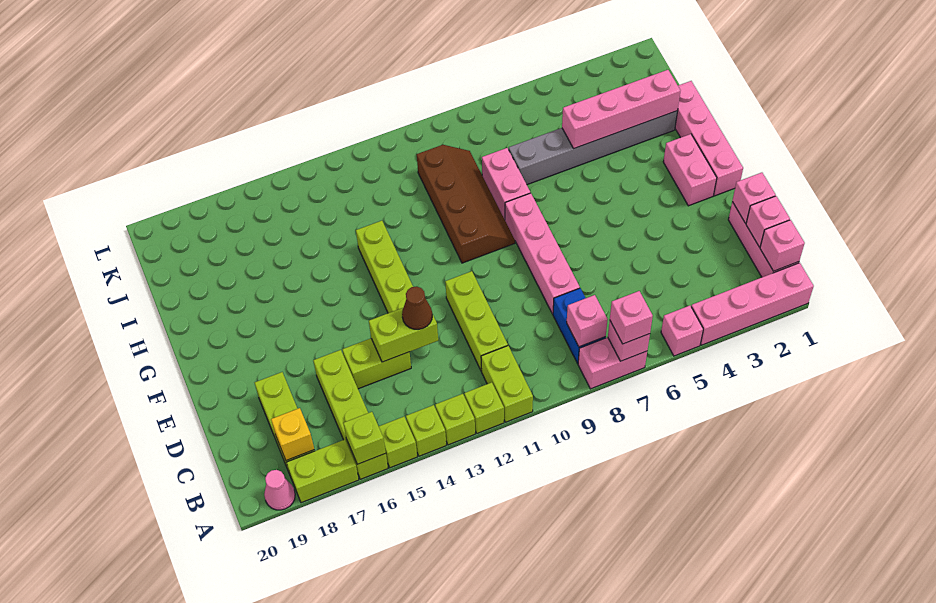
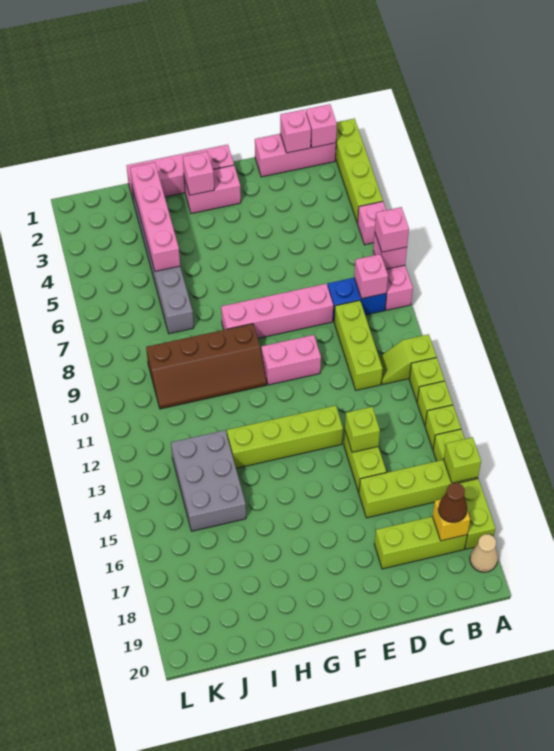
pink 1x4 brick [691,263,814,345] -> lime 1x4 brick [335,119,383,223]
lime 1x2 brick [481,346,533,422] -> lime 1x2 slope [379,334,436,384]
pink 1x1 cone [264,470,295,510] -> tan 1x1 cone [470,534,498,572]
lime 1x3 brick [445,271,508,371] -> lime 1x3 brick turned to [334,300,383,390]
pink 1x1 brick [732,173,776,223] -> pink 1x1 brick moved to [183,152,214,195]
lime 1x2 brick [369,308,438,362] -> lime 1x1 brick [345,407,380,452]
brown 1x1 cone [402,287,432,330] -> brown 1x1 cone moved to [438,483,467,523]
brown 2x4 slope [417,145,515,263] -> brown 2x4 slope turned to [146,324,267,409]
pink 1x2 brick [482,148,530,219] -> pink 1x2 brick moved to [261,335,321,385]
none -> grey 2x3 brick [171,430,246,531]

